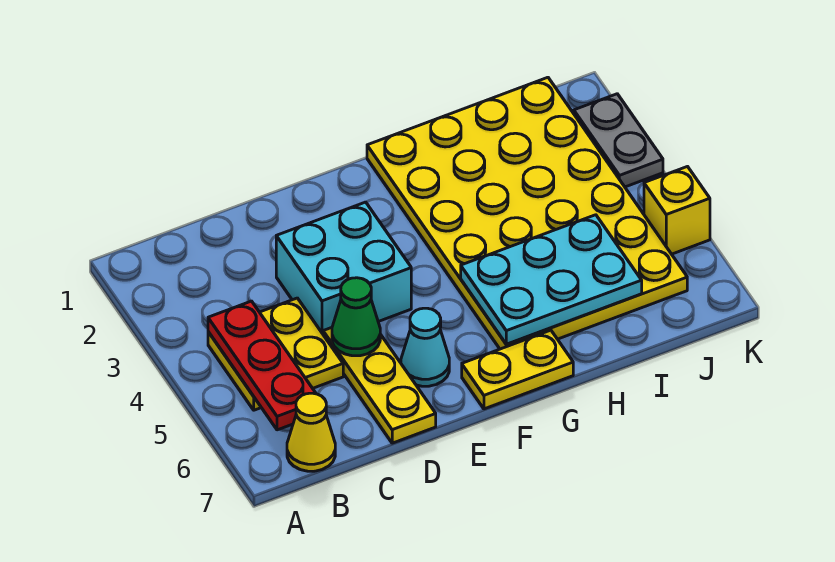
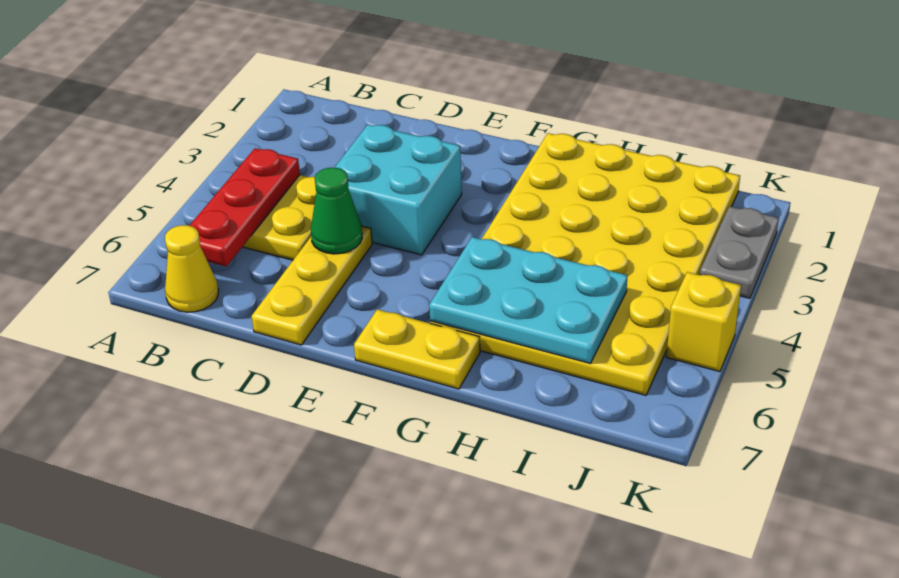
cyan 1x1 cone [401,308,449,386] -> none

